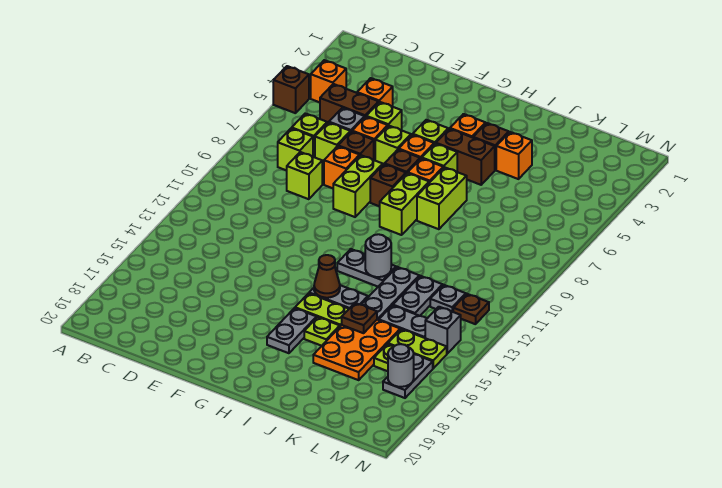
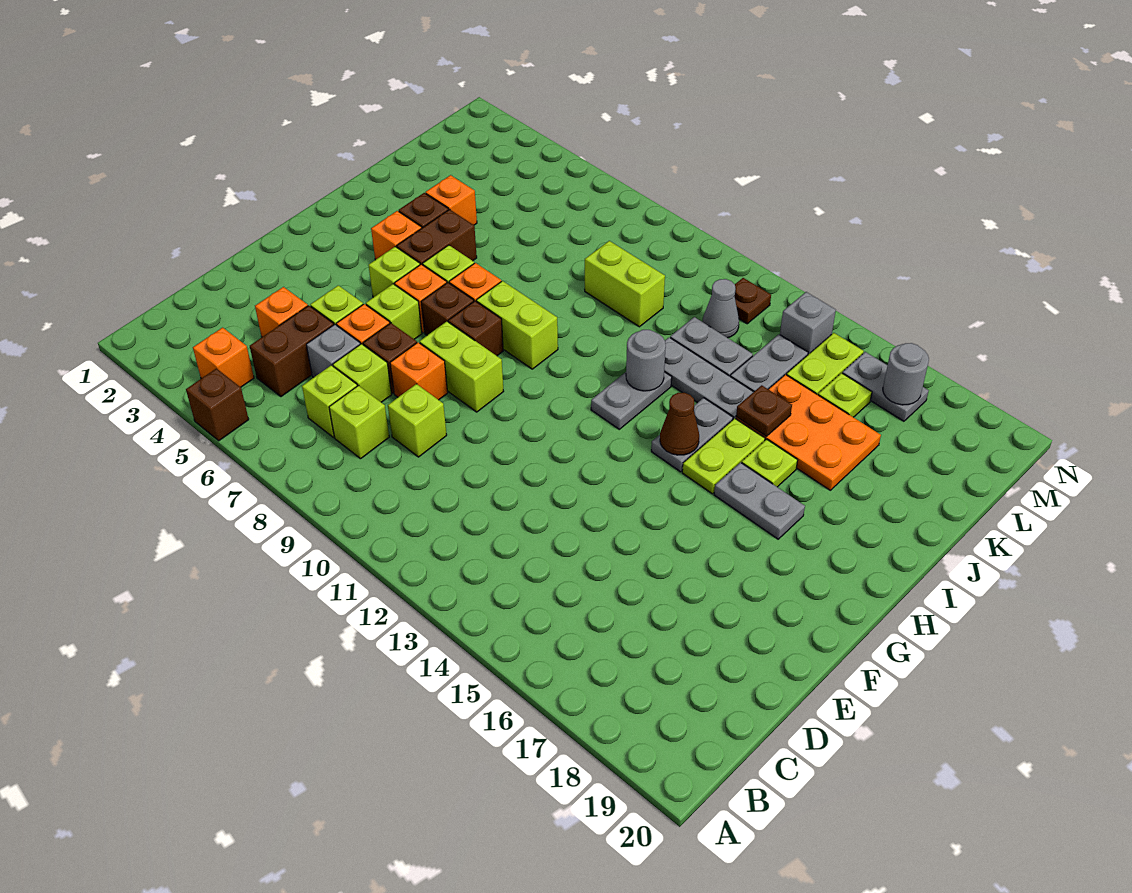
lime 1x2 brick [417,167,467,229] -> lime 1x2 brick moved to [585,241,665,327]
grey 1x1 plate [430,285,466,312] -> grey 1x1 cone [702,279,739,338]

